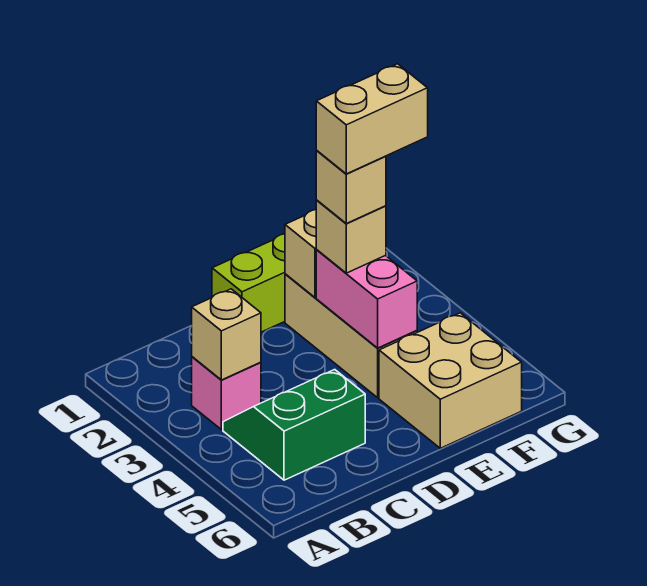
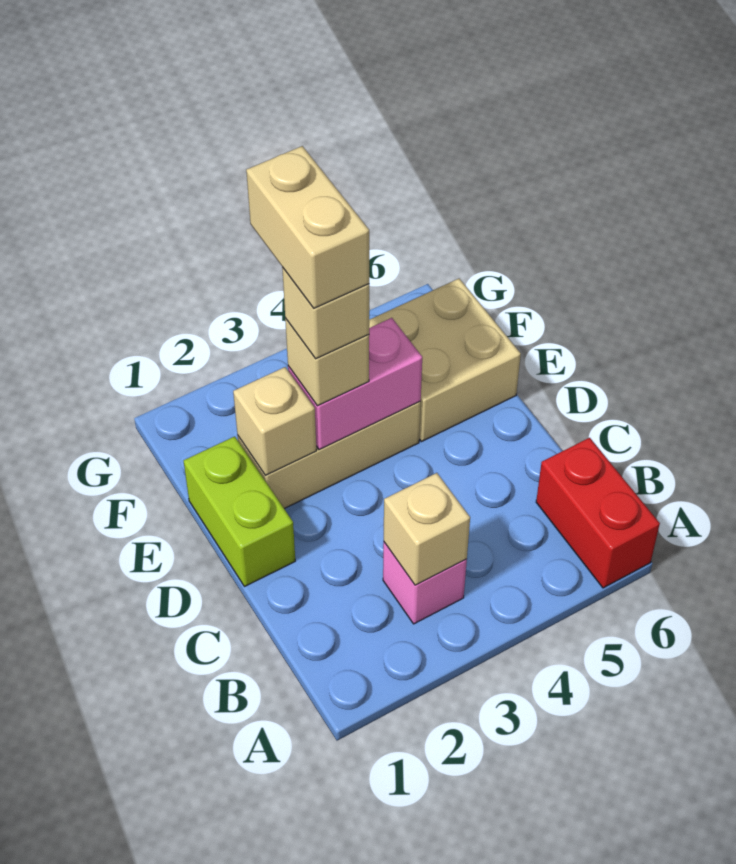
none -> red 1x2 brick [536,438,660,588]
green 2x2 slope [223,370,365,480] -> none

